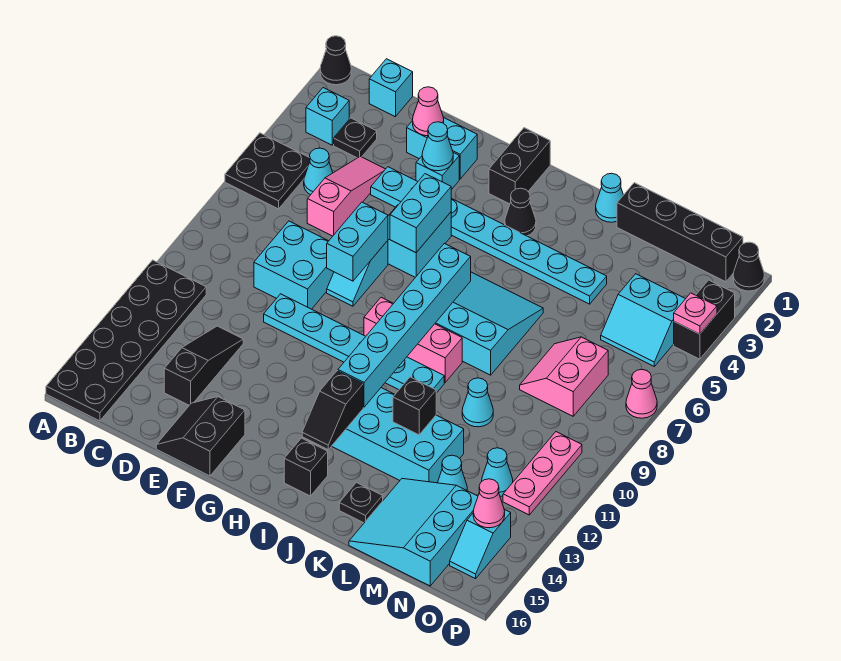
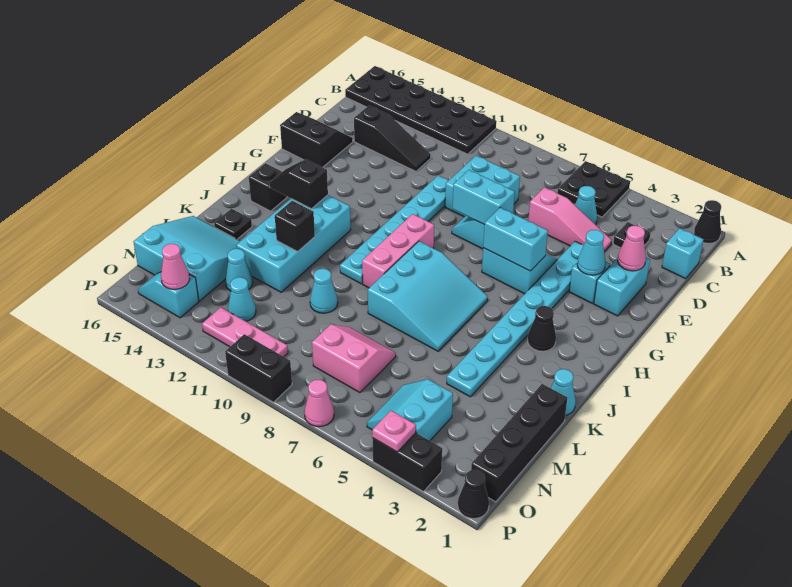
cyan 1x1 brick [306,88,349,145] -> none
black 1x2 brick [489,128,550,204] -> black 1x2 brick moved to [225,334,292,402]
cyan 1x6 brick [338,243,471,407] -> none

